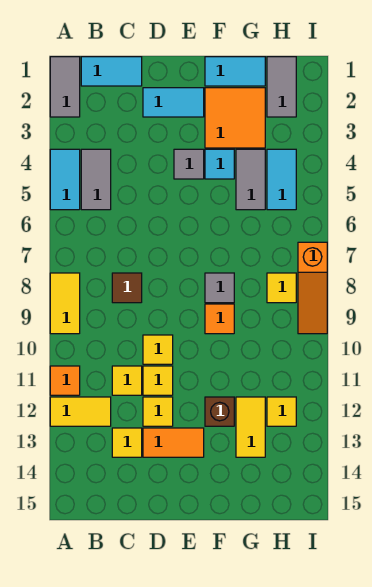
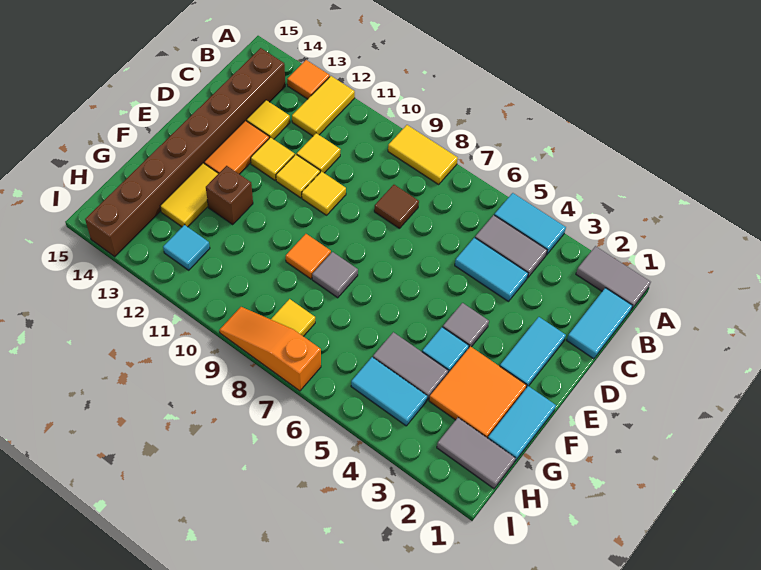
orange 1x1 tile [50,366,80,395] -> orange 1x1 tile moved to [287,60,330,99]
none -> brown 1x8 brick [85,48,285,257]
none -> cyan 1x2 tile [455,238,528,301]
yellow 1x2 tile [236,397,265,457] -> yellow 1x2 tile turned to [160,163,219,227]
yellow 1x1 tile [267,397,296,426] -> cyan 1x1 tile [163,225,210,270]

